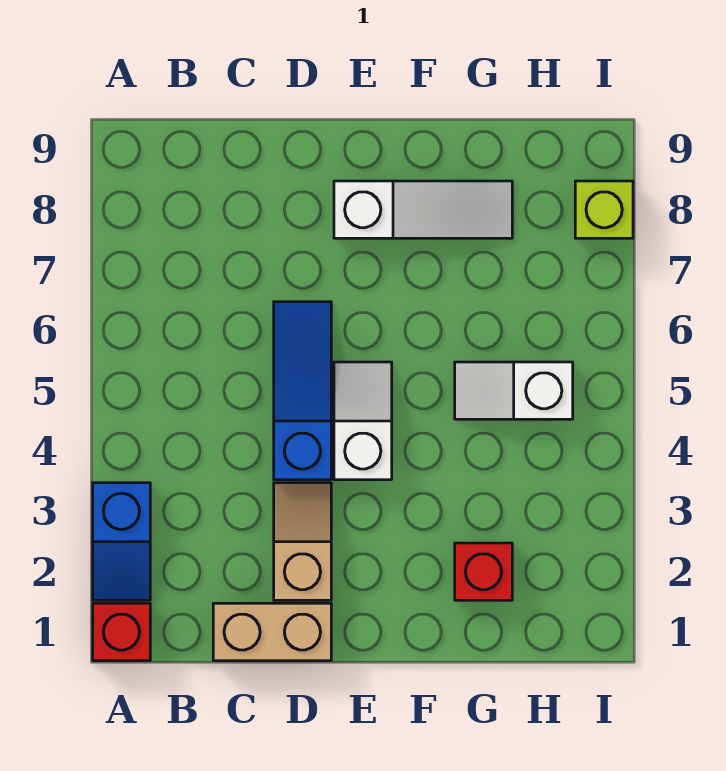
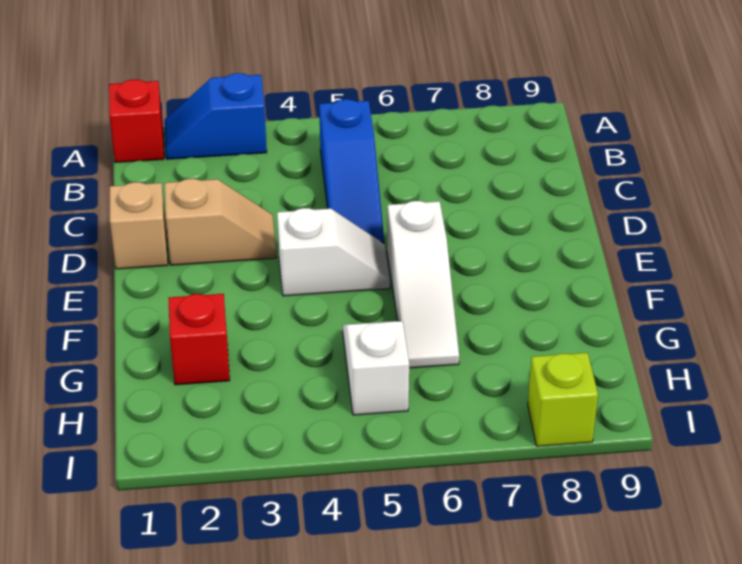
tan 1x2 brick [213,603,331,661] -> tan 1x1 brick [110,182,168,269]
blue 1x3 slope [274,302,331,480] -> blue 1x3 slope turned to [319,99,384,243]
white 1x3 slope [334,181,512,238] -> white 1x3 slope moved to [387,201,459,368]

